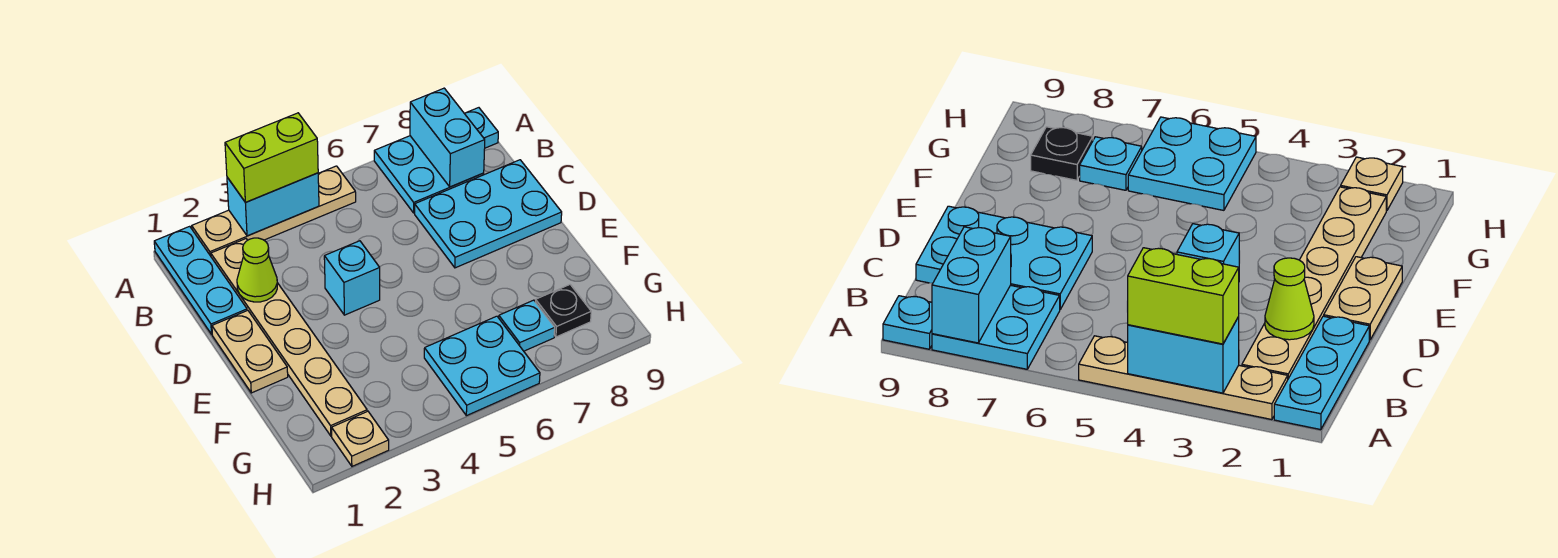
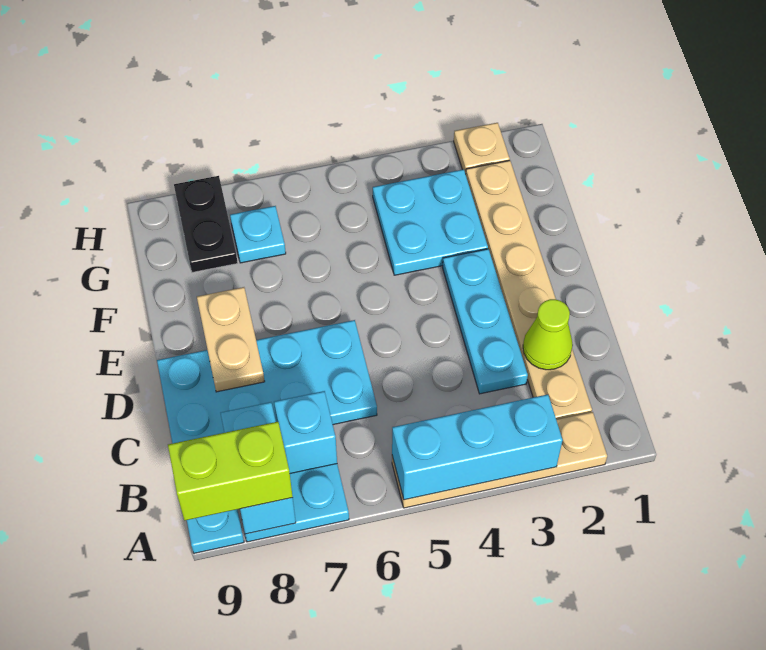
cyan 1x3 plate [154,226,247,334] -> cyan 1x3 plate moved to [442,249,528,394]
cyan 1x2 brick [227,173,319,236] -> cyan 1x3 brick [392,394,563,500]
lime 1x2 brick [225,113,318,202] -> lime 1x2 brick moved to [168,422,293,520]
cyan 2x3 plate [415,160,562,268] -> cyan 2x4 plate [157,320,377,443]
tan 1x2 plate [212,310,288,393] -> tan 1x2 plate moved to [197,287,265,392]
cyan 1x1 brick [324,241,380,315] -> cyan 1x1 brick moved to [274,391,337,473]
cyan 2x2 plate [424,316,540,416] -> cyan 2x2 plate moved to [373,169,488,275]
black 1x1 plate [535,285,591,337] -> black 1x2 plate [174,176,238,272]

